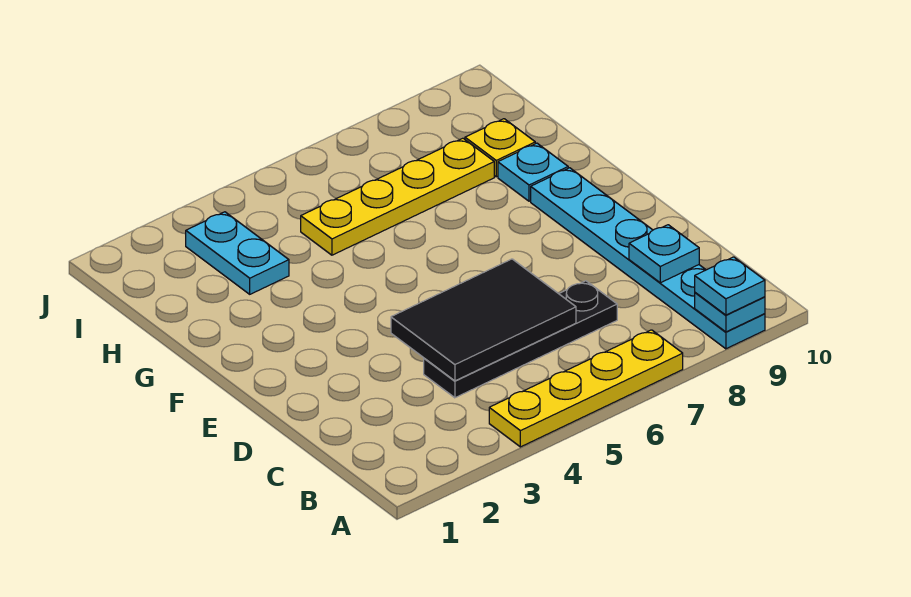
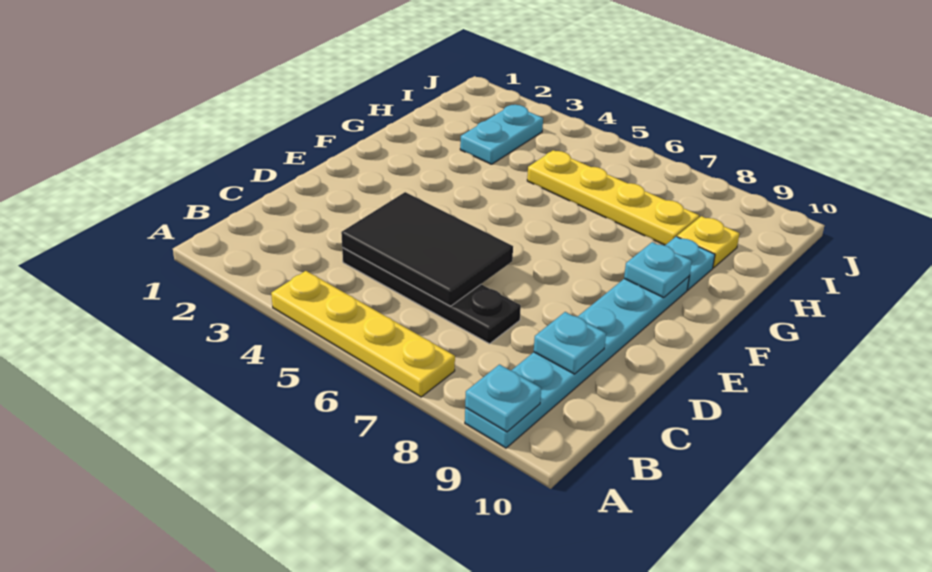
cyan 1x1 plate [695,257,765,315] -> cyan 1x1 plate moved to [624,242,692,298]

